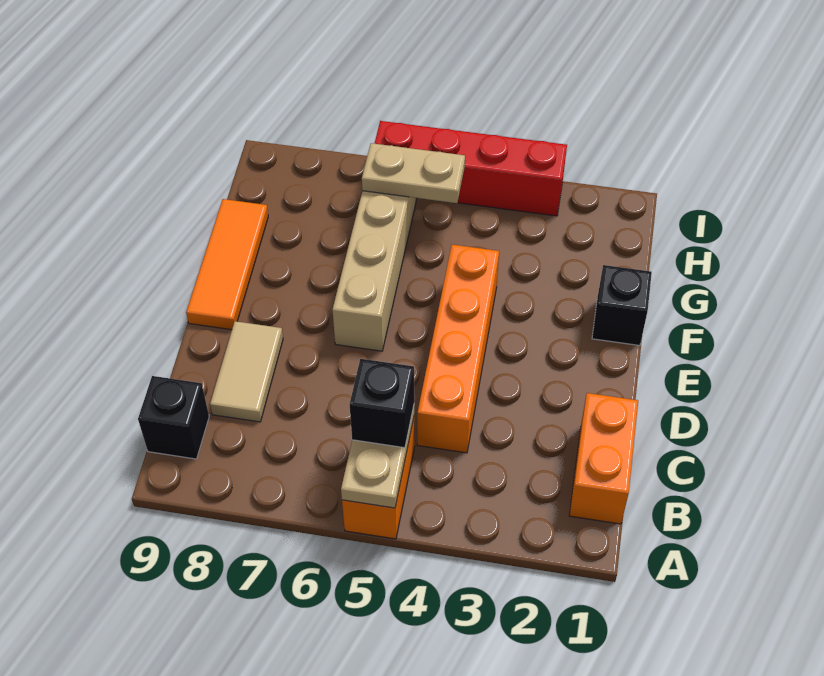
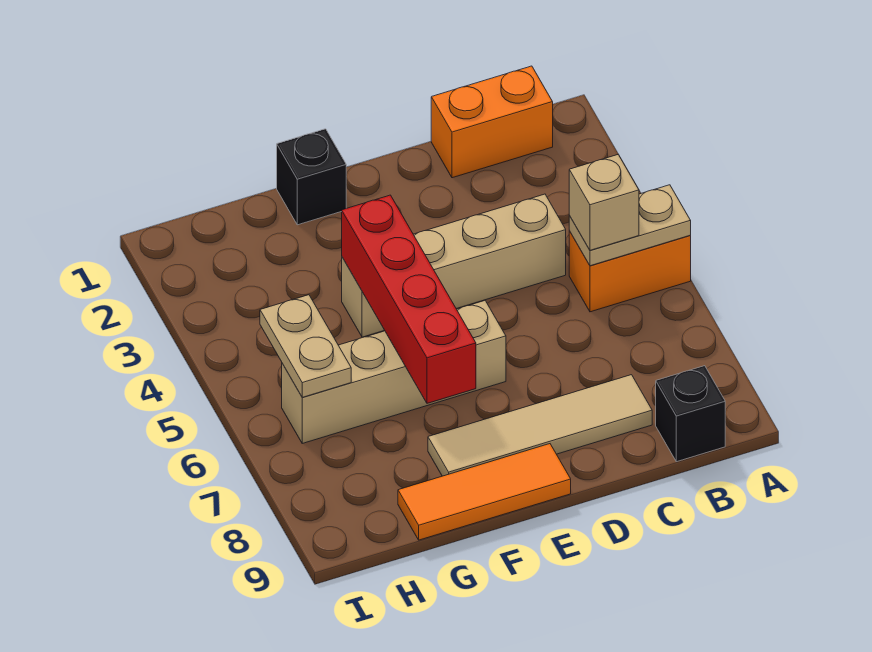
black 1x1 brick [350,359,414,448] -> tan 1x1 brick [569,155,639,250]
orange 1x4 brick [417,245,499,453] -> tan 1x4 brick [342,194,566,337]
tan 1x2 tile [210,321,283,422] -> tan 1x4 tile [428,375,652,476]
red 1x4 brick [374,121,567,216] -> red 1x4 brick moved to [342,195,476,403]

